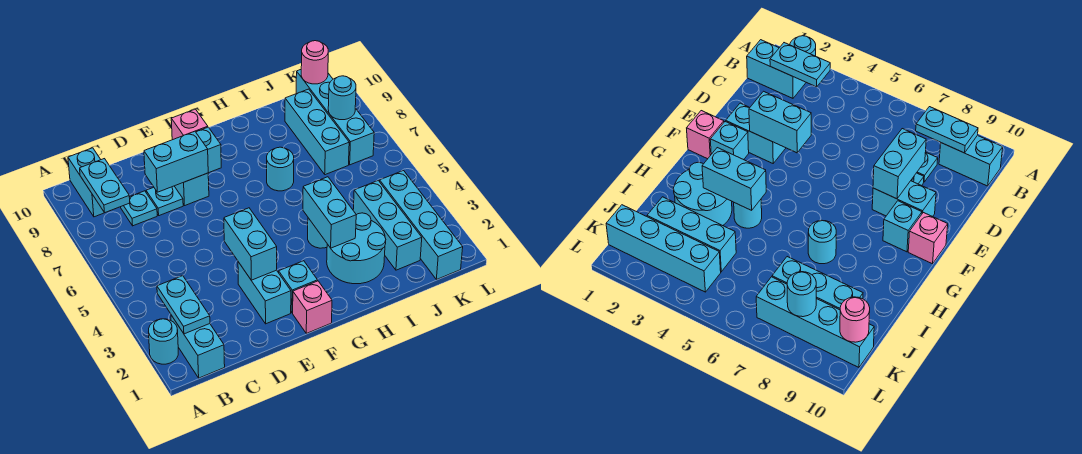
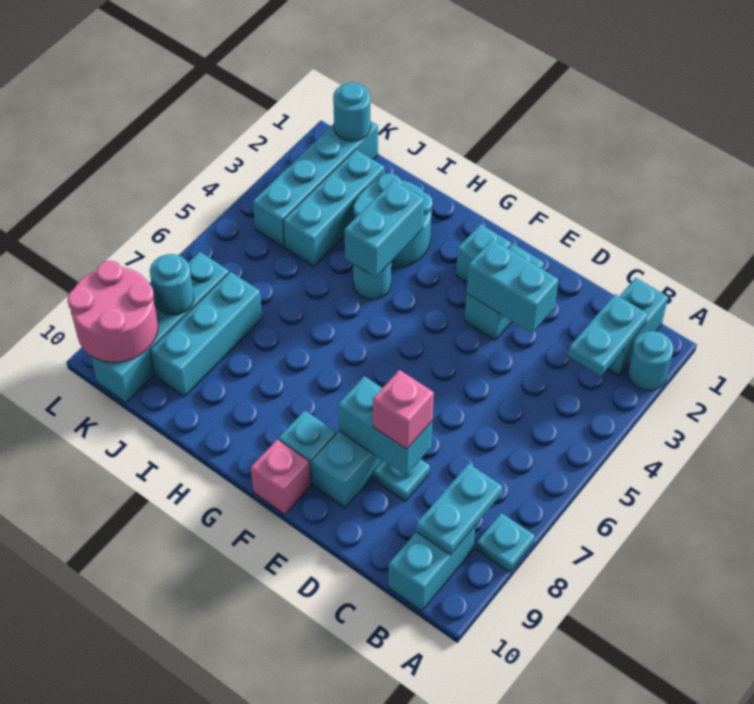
cyan 1x1 plate [121,191,157,226] -> cyan 1x1 plate moved to [476,513,535,572]
cyan 1x2 brick [224,208,277,280] -> cyan 1x2 brick turned to [467,239,559,333]
pink 1x1 brick [293,281,332,333] -> pink 1x1 brick moved to [373,370,434,449]
cyan 1x1 round brick [267,147,294,191] -> cyan 1x1 round brick moved to [333,82,371,141]
pink 1x1 round brick [301,41,328,84] -> pink 2x2 round brick [67,261,158,362]

